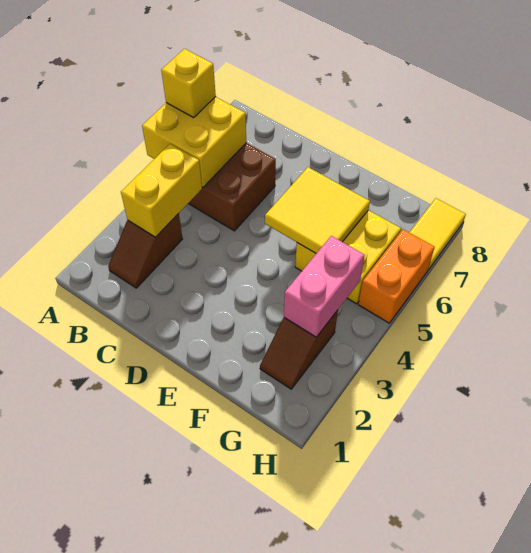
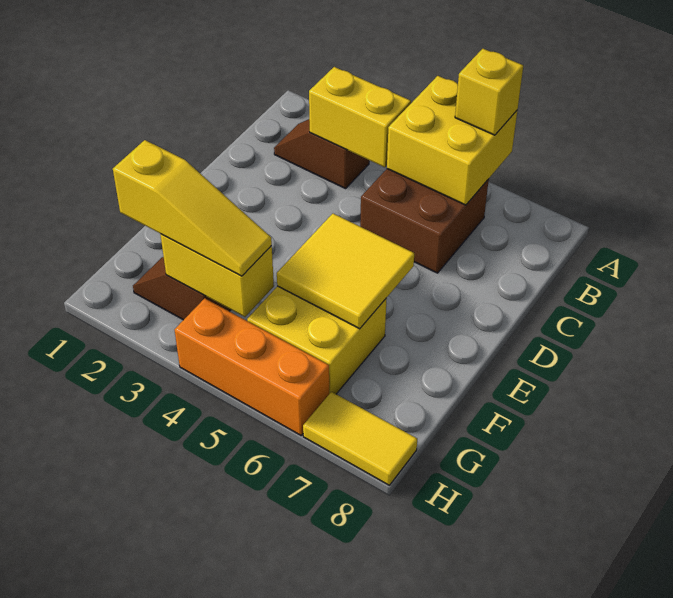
none -> yellow 1x3 slope [113,140,272,276]
pink 1x2 brick [284,236,365,337] -> yellow 1x2 brick [160,234,274,317]
orange 1x2 brick [358,229,435,323] -> orange 1x3 brick [175,298,329,435]

